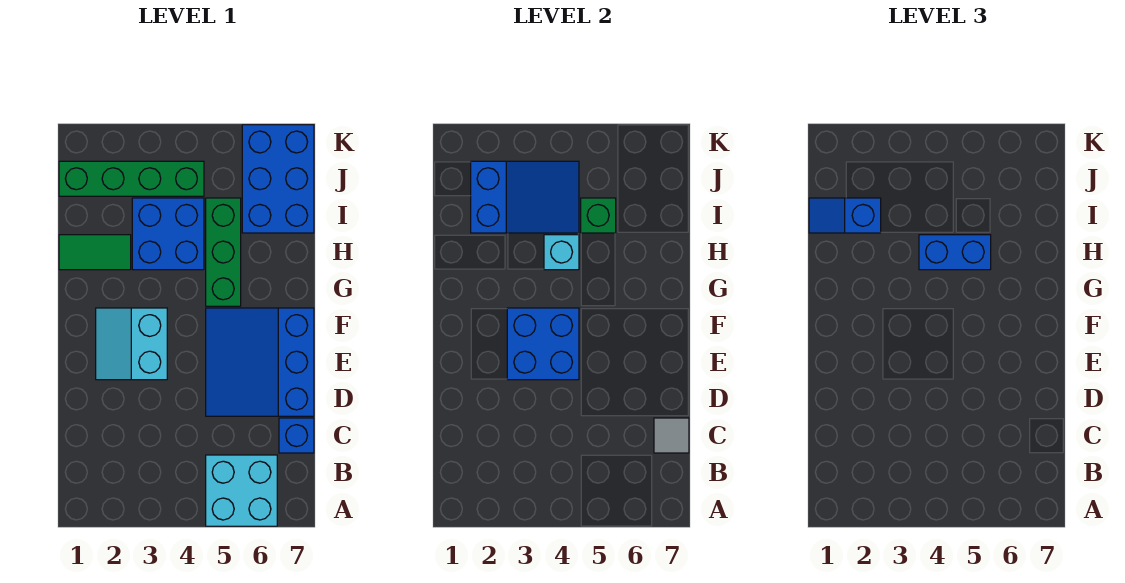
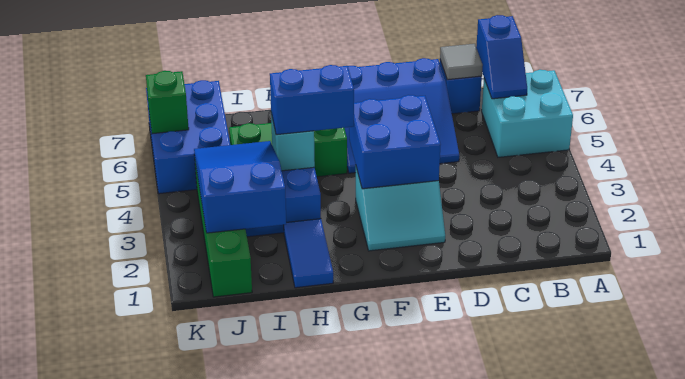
green 1x2 tile [59,235,131,270] -> blue 1x2 tile [284,219,333,288]
blue 1x2 brick [919,235,991,270] -> blue 1x2 brick turned to [270,65,354,135]
blue 1x2 slope [809,198,881,233] -> blue 1x2 slope moved to [476,15,527,99]
green 1x1 brick [581,198,616,233] -> green 1x1 brick moved to [146,71,189,134]
blue 2x3 brick [242,125,314,233] -> blue 2x3 brick turned to [146,80,230,194]

